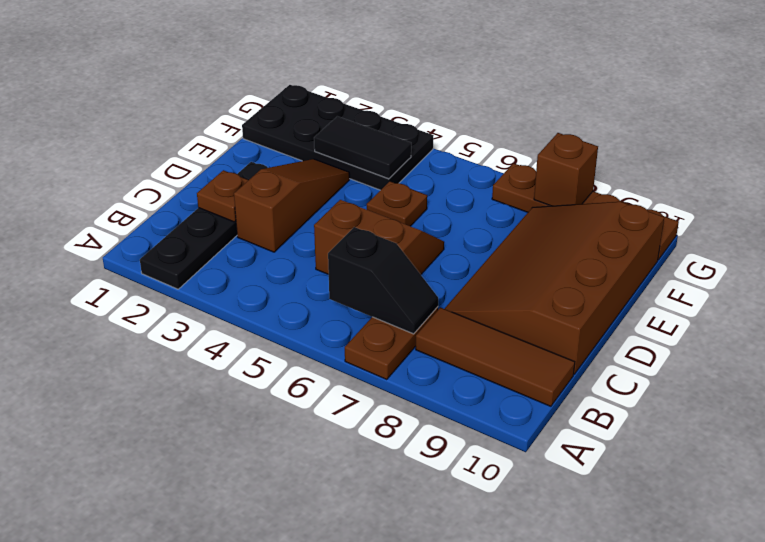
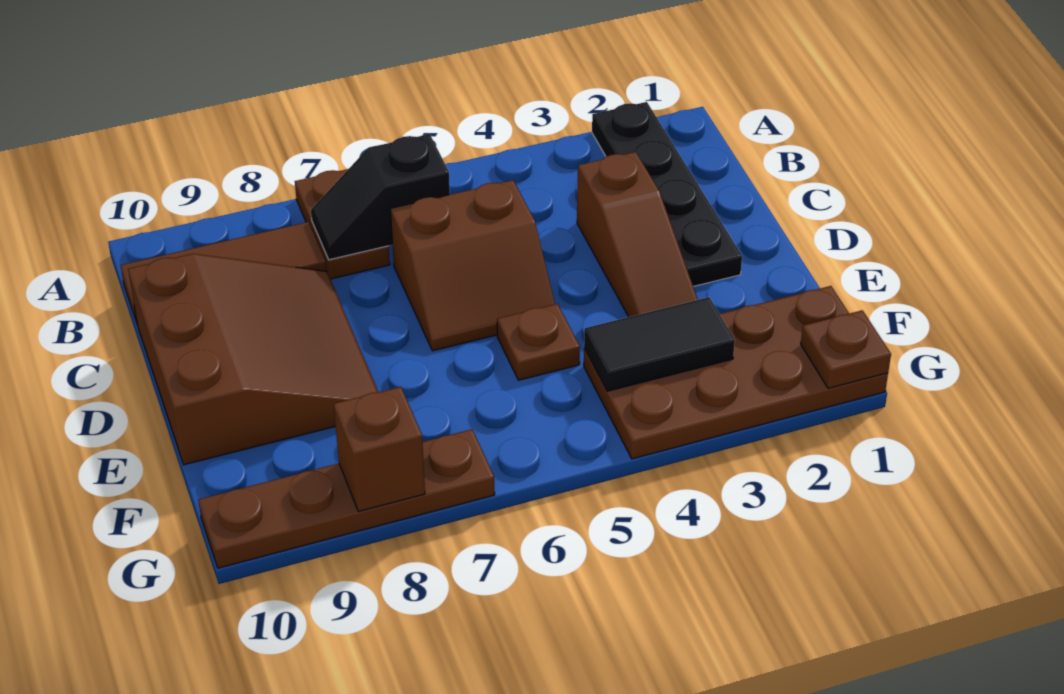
brown 1x1 plate [197,170,248,222] -> brown 1x1 plate moved to [801,310,891,388]
brown 3x4 slope [445,202,664,374] -> brown 3x3 slope [128,254,378,465]
black 2x4 plate [242,85,434,190] -> brown 2x4 plate [584,286,888,459]

